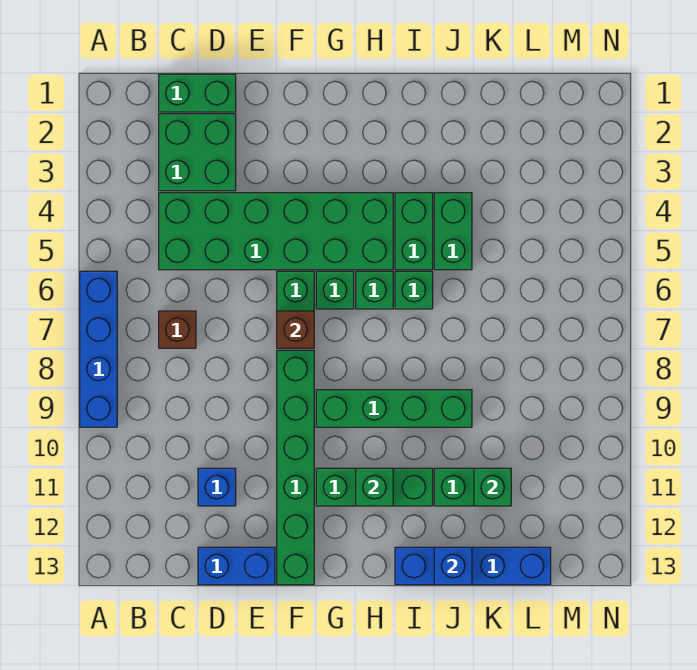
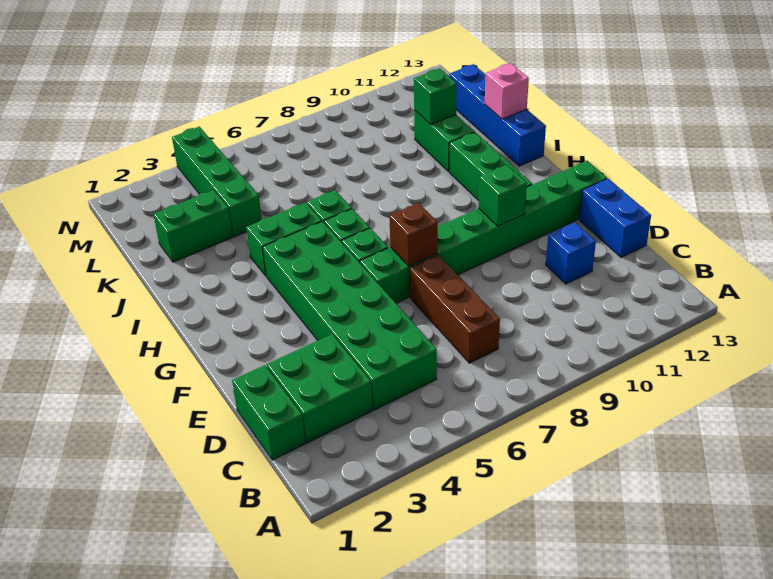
blue 1x4 brick [80,271,117,427] -> none
brown 1x1 brick [159,311,196,348] -> brown 1x3 brick [410,255,500,363]
green 1x4 brick [316,390,472,427] -> green 1x4 brick moved to [172,127,262,237]
green 1x1 brick [356,468,393,506] -> green 1x1 brick moved to [479,165,527,226]
green 1x2 brick [434,193,472,270] -> green 1x2 brick moved to [153,190,232,262]
blue 1x1 brick [434,547,472,585] -> pink 1x1 brick [485,63,529,119]

